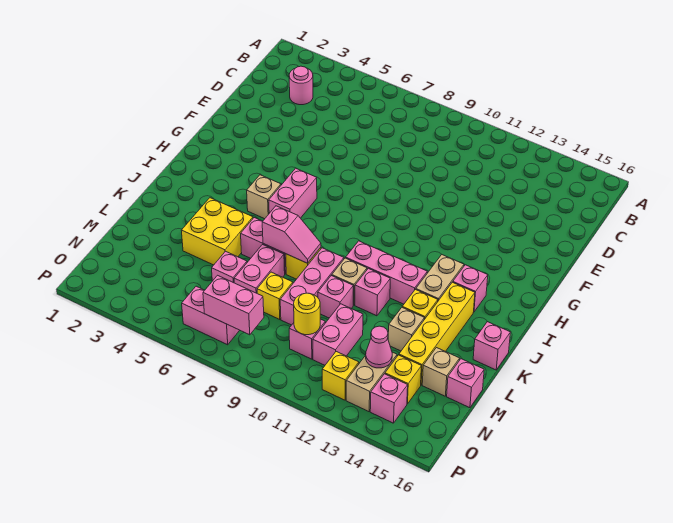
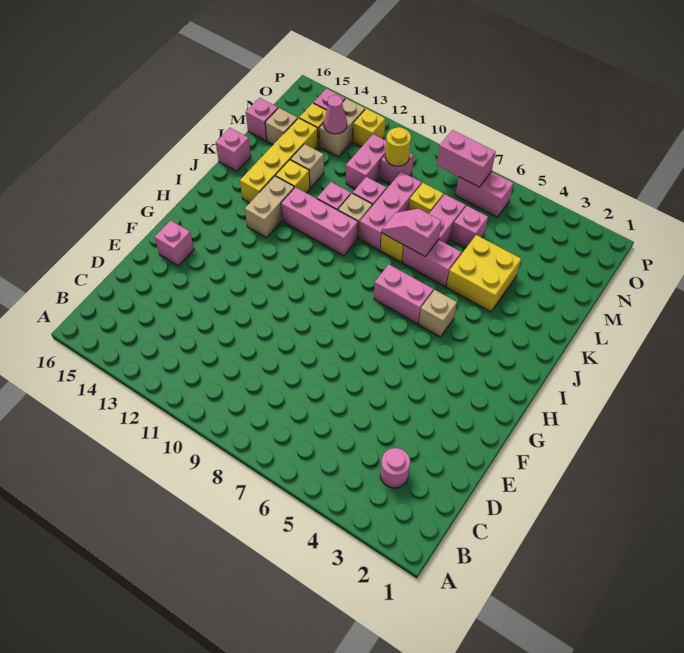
pink 1x2 brick [269,168,317,218] -> pink 1x2 brick turned to [374,265,433,324]
pink 1x1 brick [453,265,488,312] -> pink 1x1 brick moved to [155,220,194,266]

